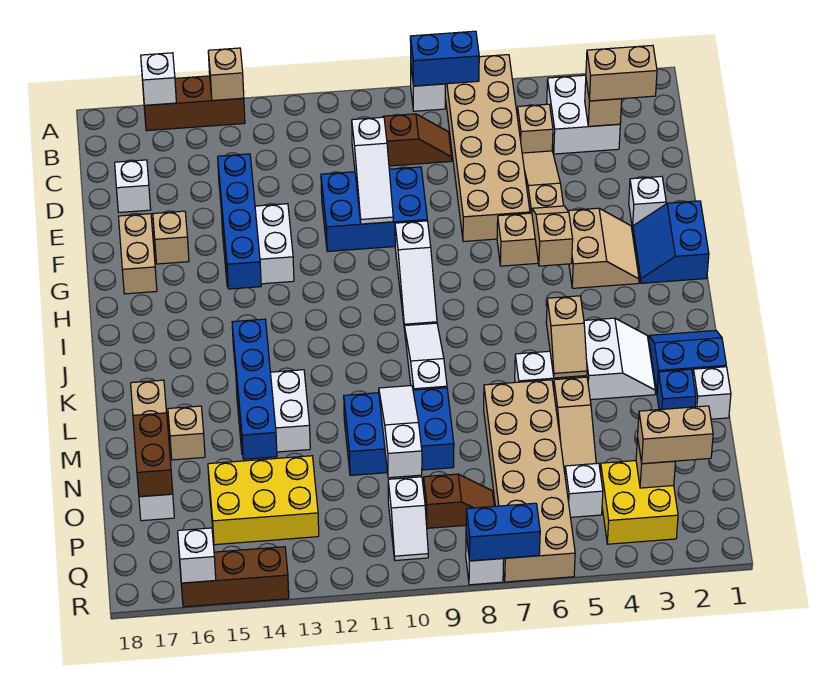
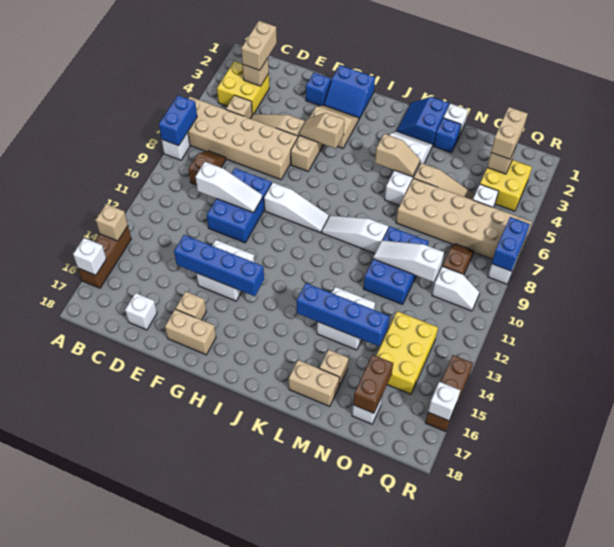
white 2x2 brick [547,75,620,154] -> yellow 2x2 brick [217,61,269,115]
white 1x1 brick [629,176,666,228] -> blue 1x1 brick [306,73,331,106]
brown 1x2 brick [133,413,173,497] -> brown 1x2 brick turned to [353,355,393,413]

